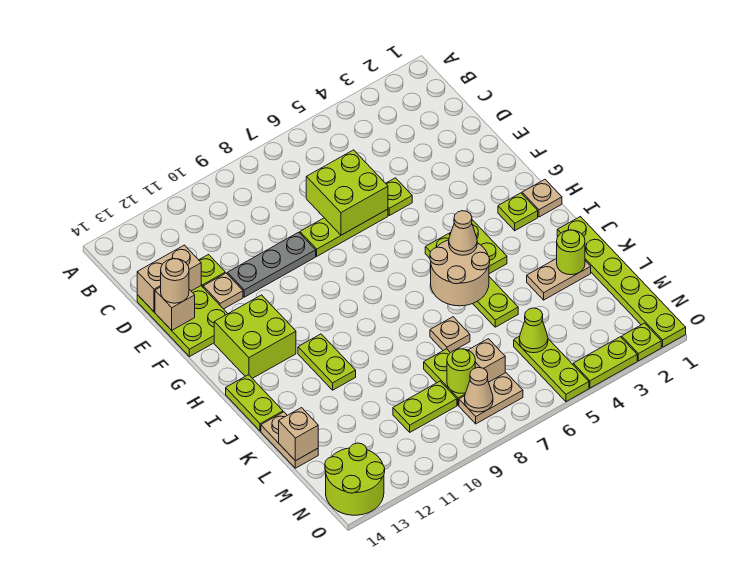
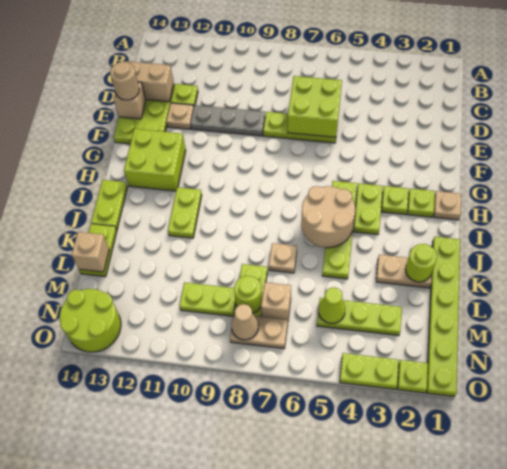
lime 1x1 plate [386,178,412,216] -> lime 1x1 plate moved to [381,186,409,215]
tan 1x1 cone [449,211,477,255] -> none
tan 1x2 plate [261,412,318,468] -> lime 1x2 plate [79,224,117,277]
lime 1x3 plate [514,336,589,402] -> lime 1x3 plate turned to [317,298,402,336]

